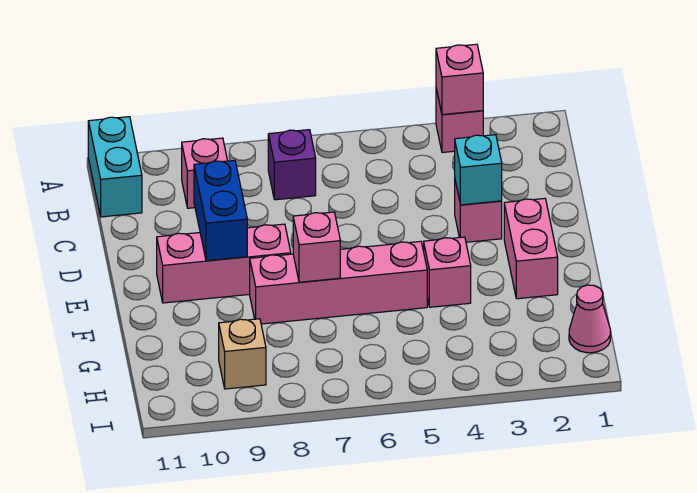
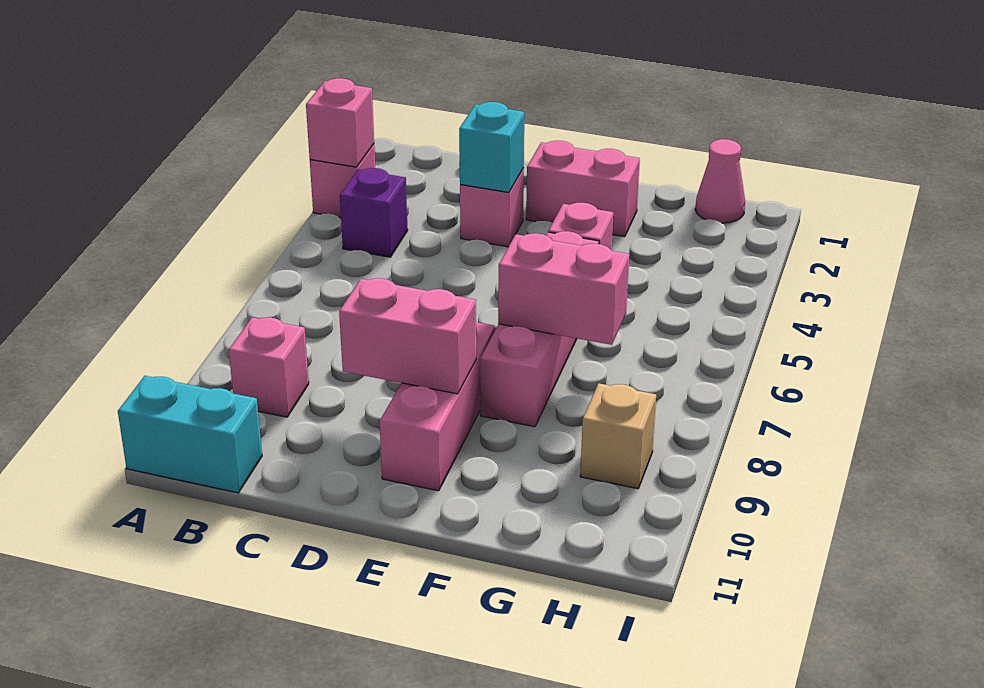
purple 1x1 brick [268,130,316,200] -> purple 1x1 brick moved to [340,168,408,257]
blue 1x2 brick [194,160,247,261] -> pink 1x2 brick [339,278,476,394]
pink 1x1 brick [293,212,340,282] -> pink 1x2 brick [498,233,629,345]

